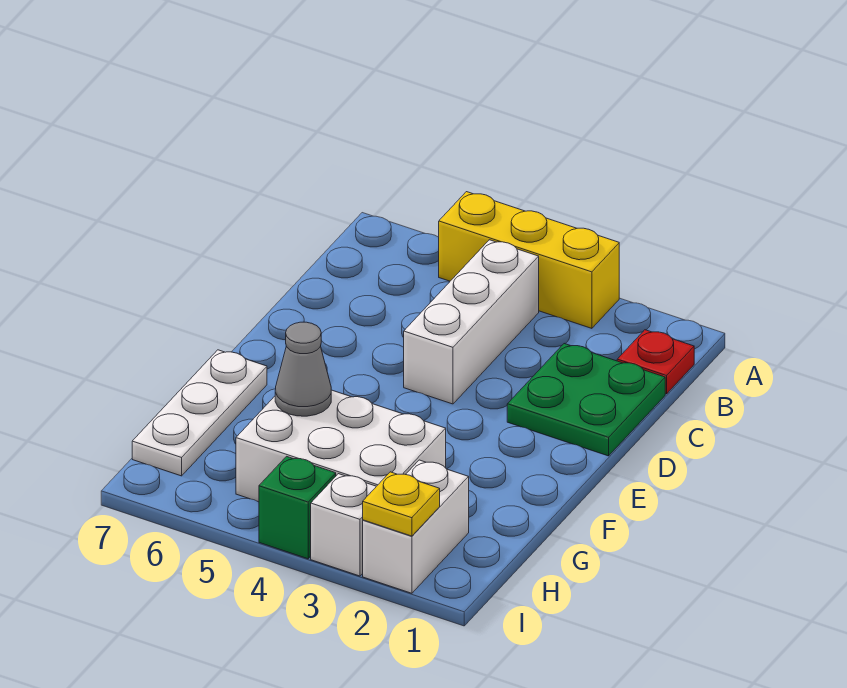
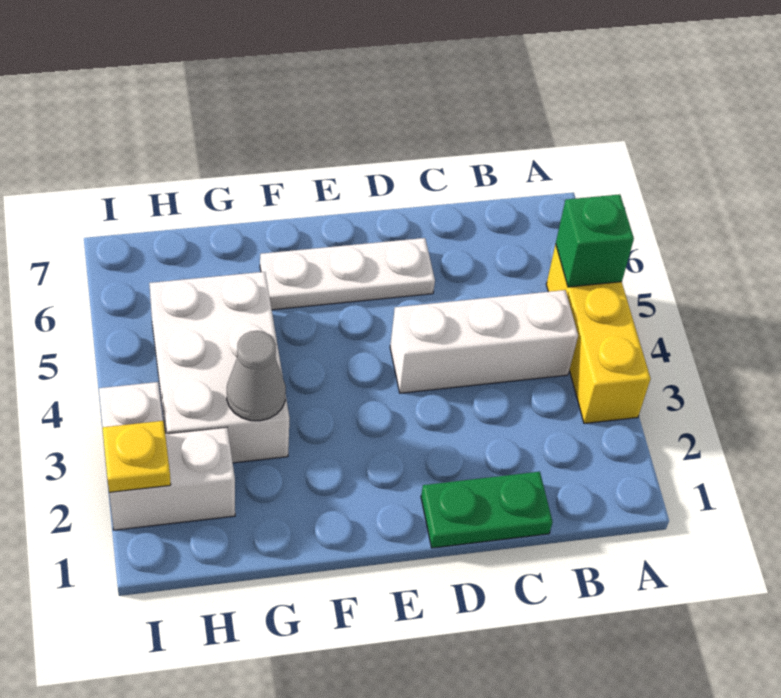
red 1x1 plate [617,330,694,394] -> none
green 2x2 plate [507,344,665,456] -> green 1x2 plate [421,472,552,548]
white 1x3 plate [132,350,267,476] -> white 1x3 plate moved to [260,238,435,310]
grey 1x1 cone [275,322,331,416] -> grey 1x1 cone moved to [227,331,286,421]
green 1x1 brick [259,456,336,559] -> green 1x1 brick moved to [556,194,634,287]

